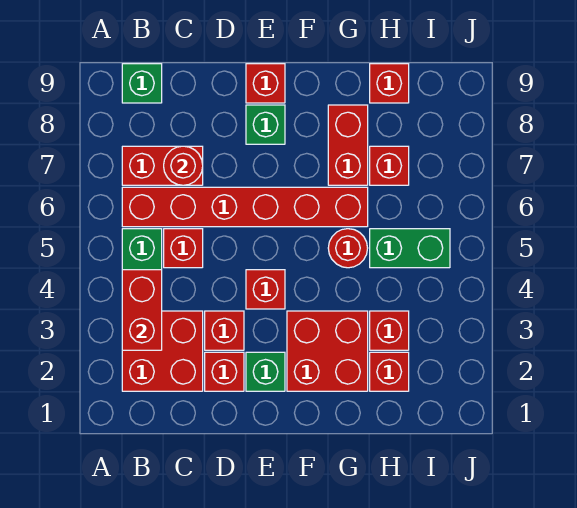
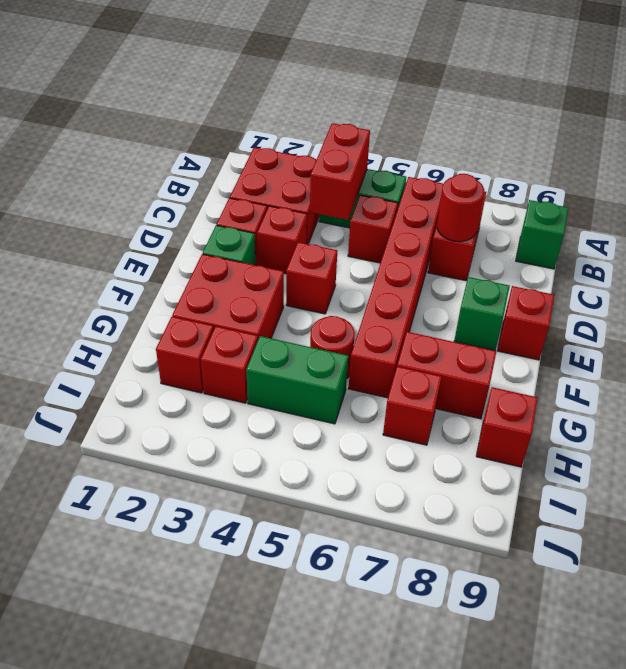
red 1x2 brick [122,270,162,350] -> red 1x2 brick turned to [310,123,370,220]
green 1x2 brick [370,229,450,268] -> green 1x2 brick turned to [246,336,348,424]

